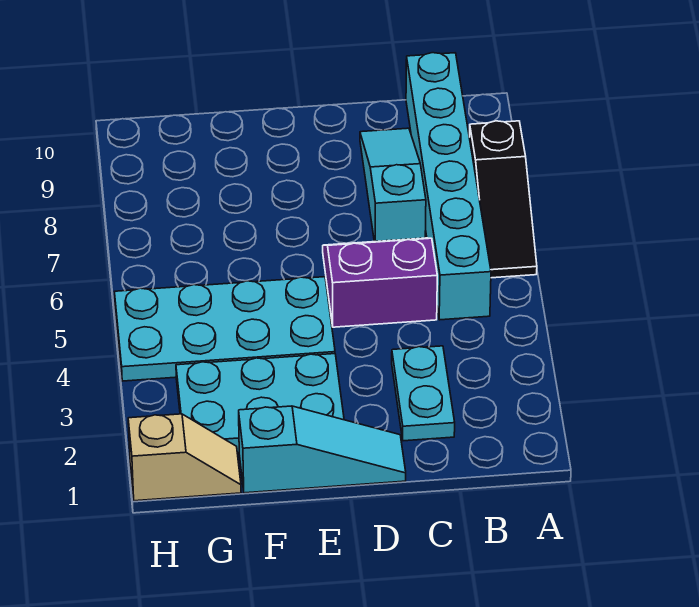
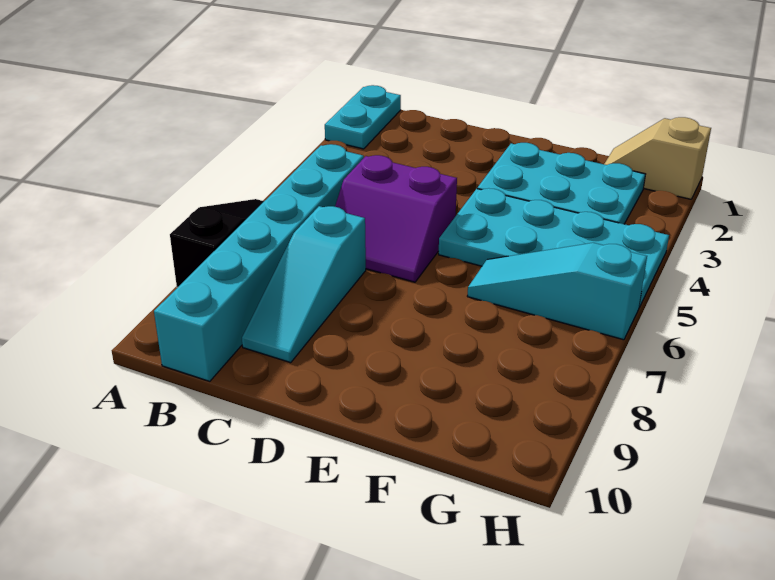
cyan 1x2 plate [392,346,455,441] -> cyan 1x2 plate moved to [325,85,401,149]
cyan 1x3 slope [239,406,406,493] -> cyan 1x3 slope moved to [467,243,647,340]

